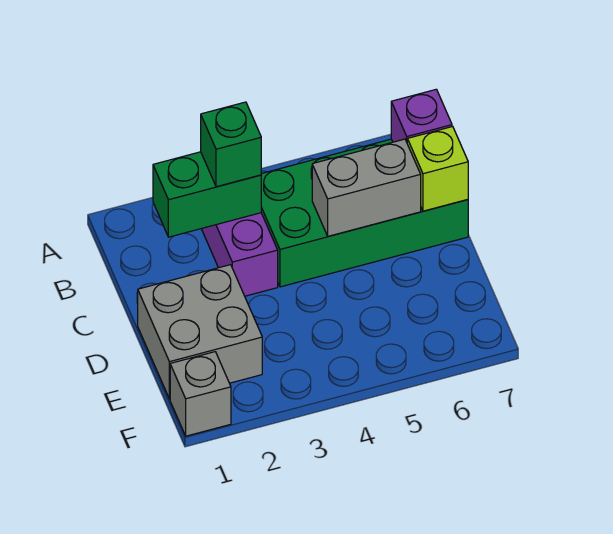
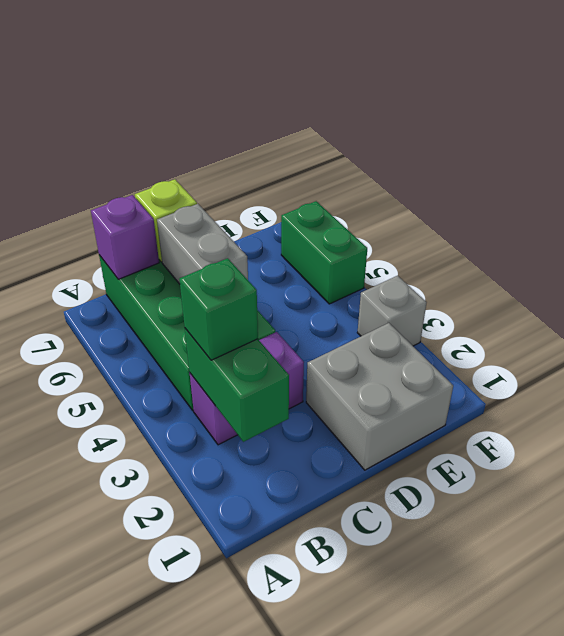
grey 1x1 brick [170,352,231,436] -> grey 1x1 brick moved to [357,276,427,346]
none -> green 1x2 brick [281,201,367,304]

